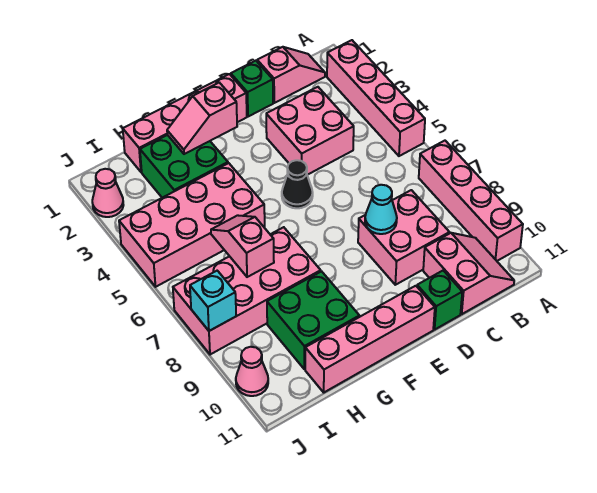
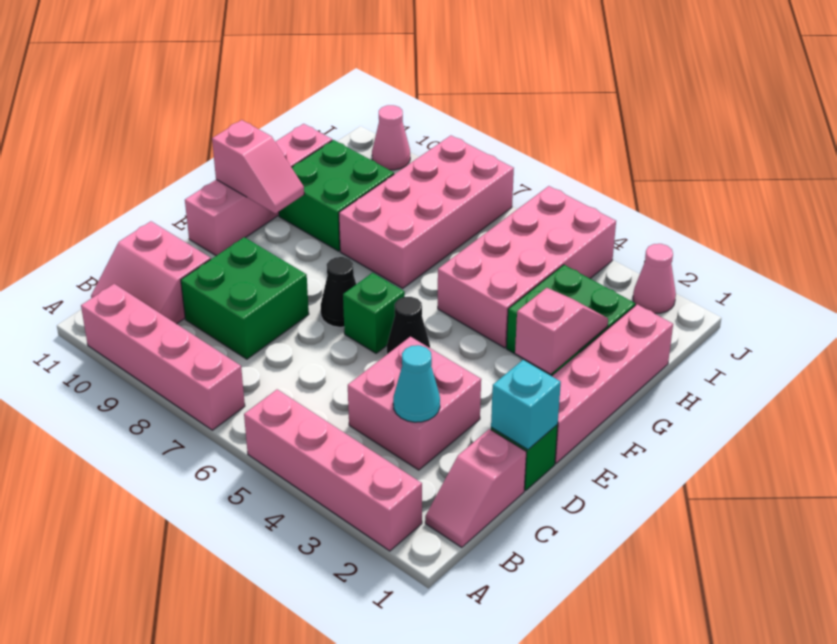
pink 2x2 brick [358,190,449,285] -> green 2x2 brick [181,237,309,359]
cyan 1x1 cone [365,185,397,234] -> cyan 1x1 cone moved to [393,345,440,422]
green 1x1 brick [417,271,462,329] -> green 1x1 brick moved to [343,273,405,353]
none -> black 1x1 cone [321,257,356,327]
pink 1x2 slope [211,215,274,277] -> pink 1x2 slope moved to [212,120,304,214]
cyan 1x1 brick [190,271,236,331] -> cyan 1x1 brick moved to [491,360,561,450]

